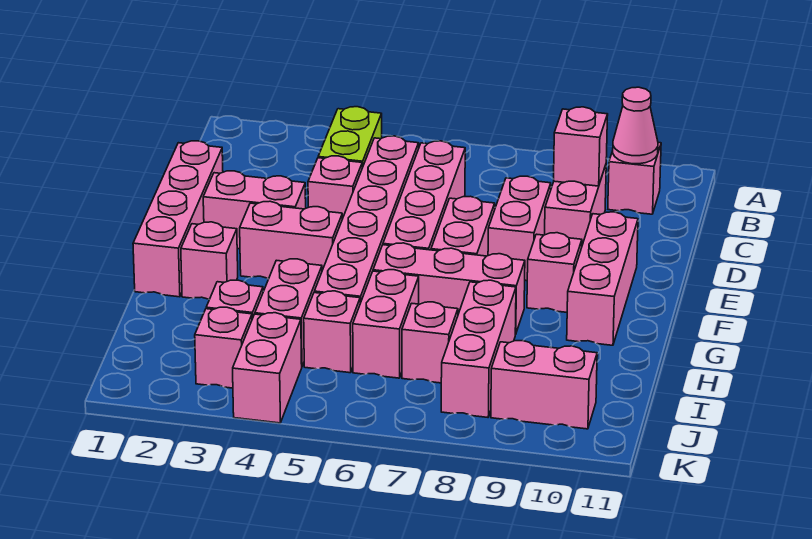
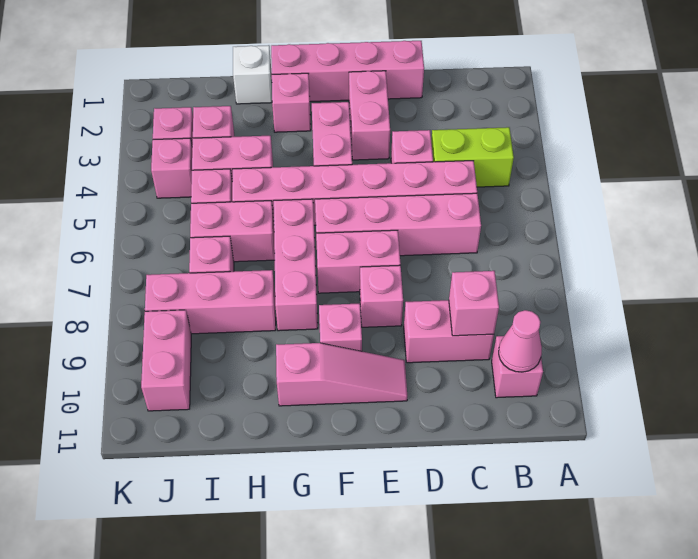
pink 1x2 brick [488,176,551,281] -> pink 1x1 brick [360,265,403,327]
pink 1x3 brick [567,212,638,345] -> pink 1x3 slope [276,343,407,406]
none -> white 1x1 brick [233,45,272,104]
pink 1x2 brick [233,313,302,423] -> pink 1x1 brick [151,138,192,198]

